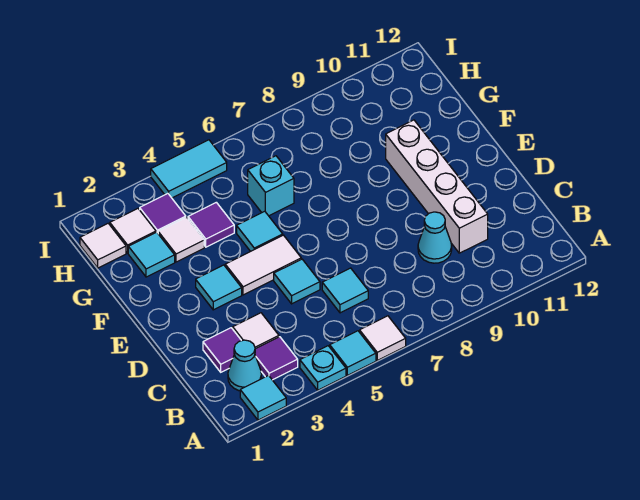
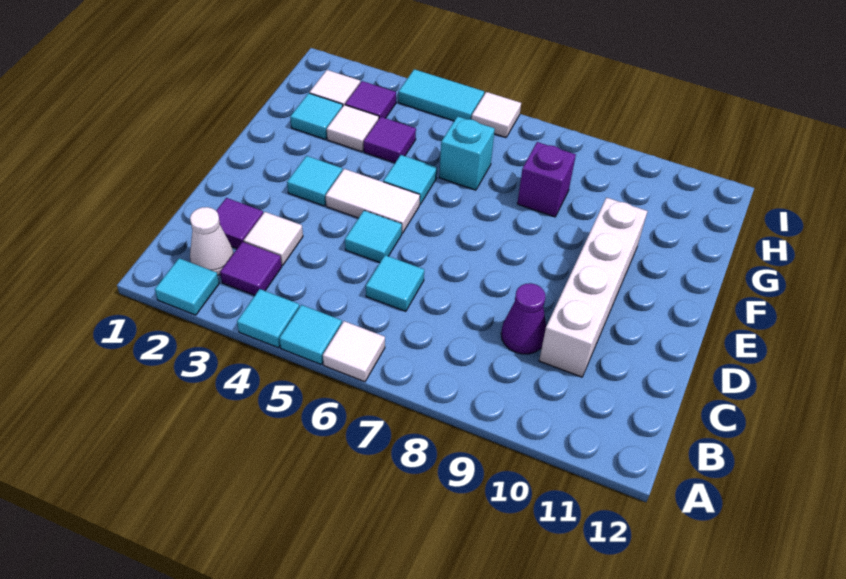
cyan 1x1 plate [300,346,346,390] -> cyan 1x1 tile [237,289,300,348]
cyan 1x1 cone [228,340,261,391] -> white 1x1 cone [190,207,234,276]
cyan 1x1 cone [418,212,452,263] -> purple 1x1 cone [501,283,546,354]
none -> purple 1x1 brick [517,142,576,217]
white 1x1 tile [80,223,126,268] -> white 1x1 tile moved to [471,92,521,138]

